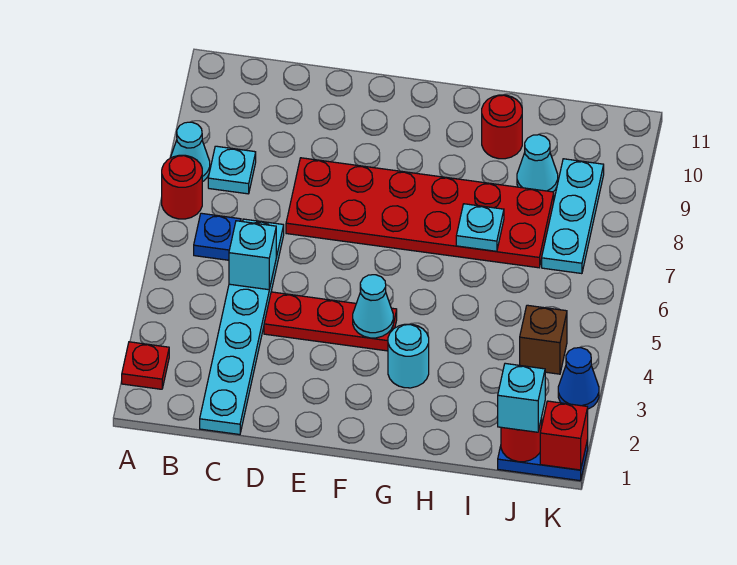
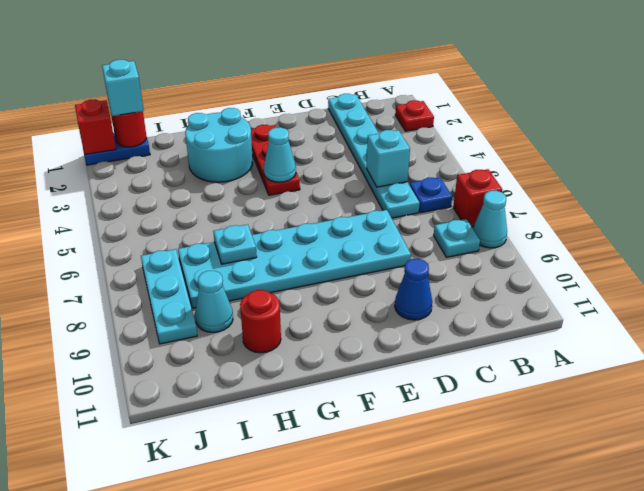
red 1x1 round brick [162,155,202,219] -> red 1x1 brick [453,169,502,227]
red 1x3 plate [264,292,397,351] -> red 1x3 plate turned to [251,125,300,195]
red 2x6 plate [286,158,554,268] -> cyan 2x6 plate [178,210,411,308]
cyan 1x1 round brick [388,324,429,388] -> cyan 2x2 round brick [185,108,253,182]
brown 1x1 brick [520,305,567,374] -> none
blue 1x1 cone [558,348,599,409] -> blue 1x1 cone moved to [395,259,432,320]

